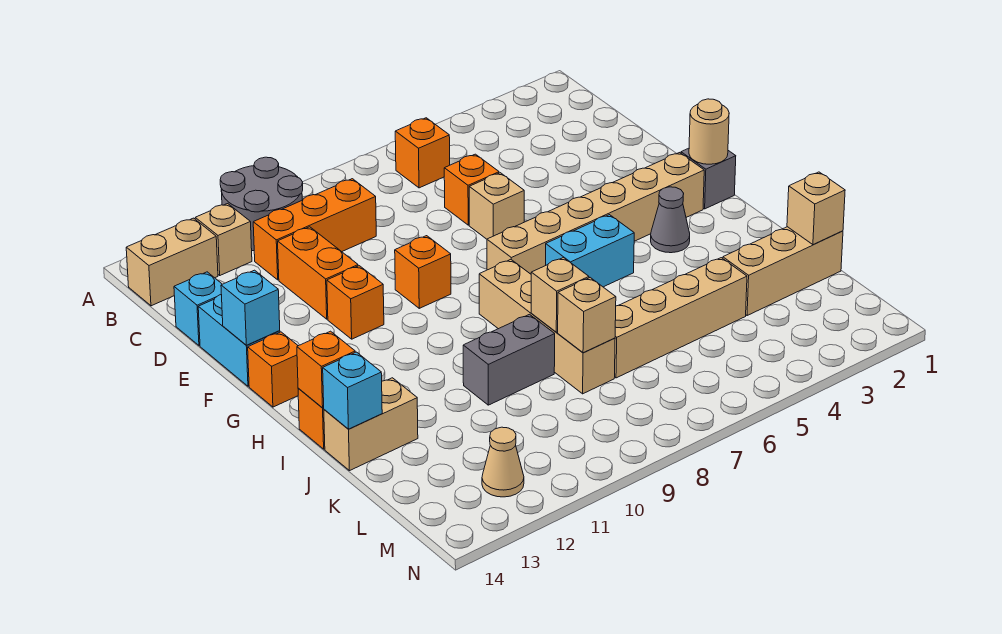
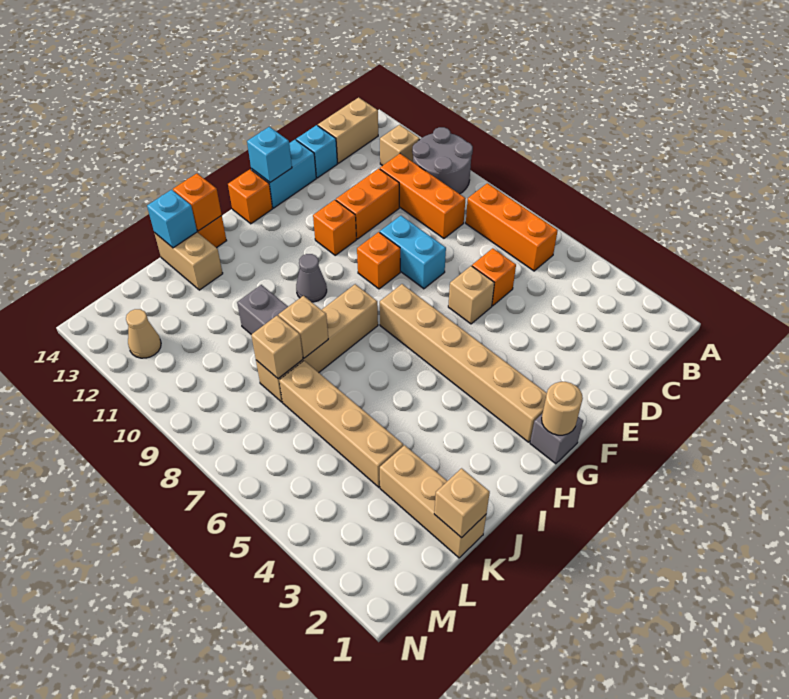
orange 1x1 brick [395,118,450,188] -> orange 1x3 brick [466,183,558,271]
tan 1x2 brick [126,218,218,306] -> tan 1x2 brick turned to [318,97,378,163]
grey 1x1 cone [651,187,690,253] -> grey 1x1 cone moved to [296,254,327,302]
cyan 1x2 brick [546,215,634,287] -> cyan 1x2 brick moved to [380,216,446,289]

